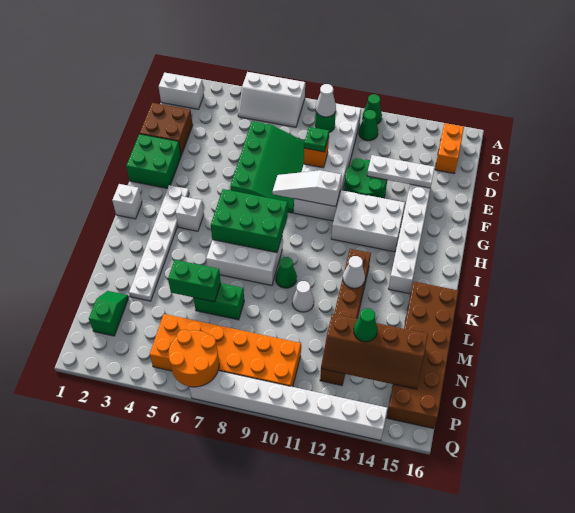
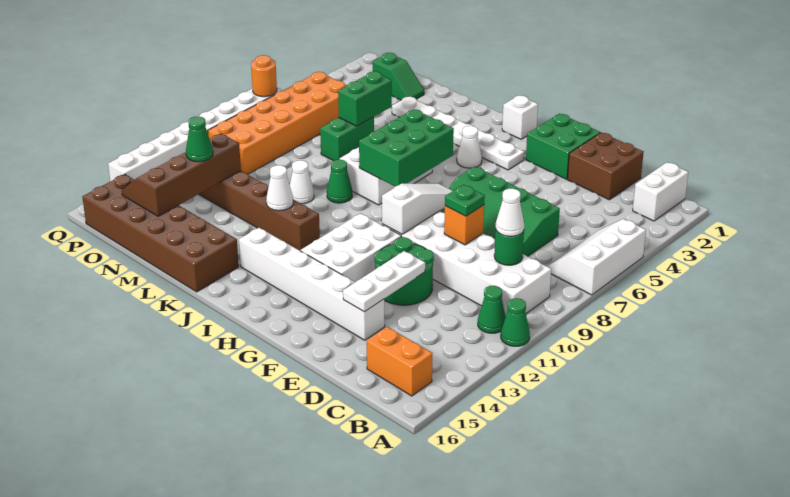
white 1x1 brick [176,196,204,231] -> white 1x1 cone [457,126,482,168]
orange 2x2 round brick [169,330,219,387] -> orange 1x1 round brick [251,55,277,97]

